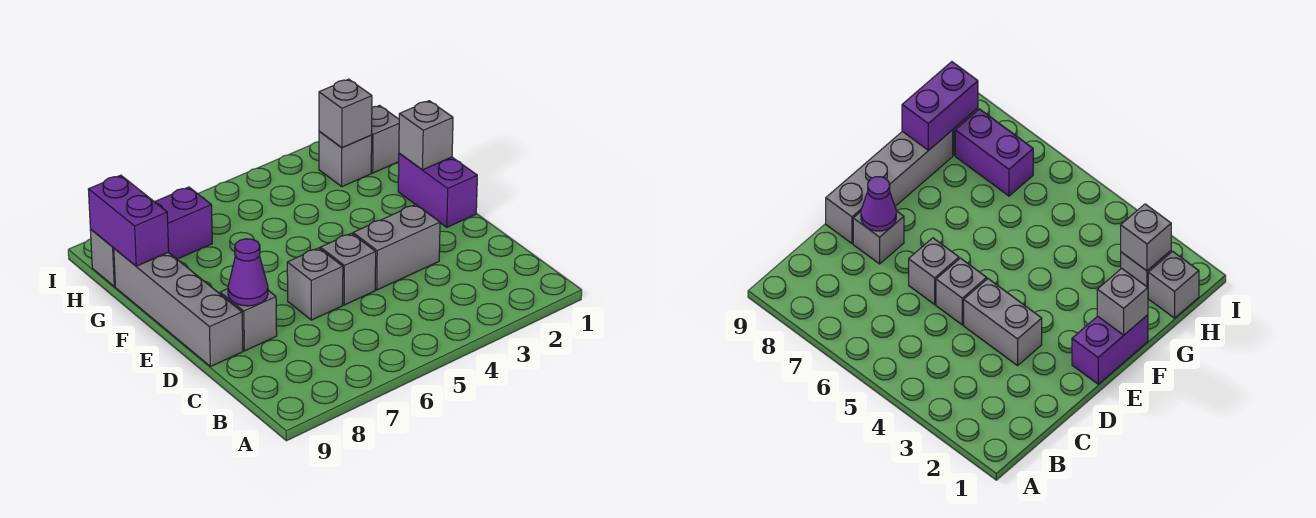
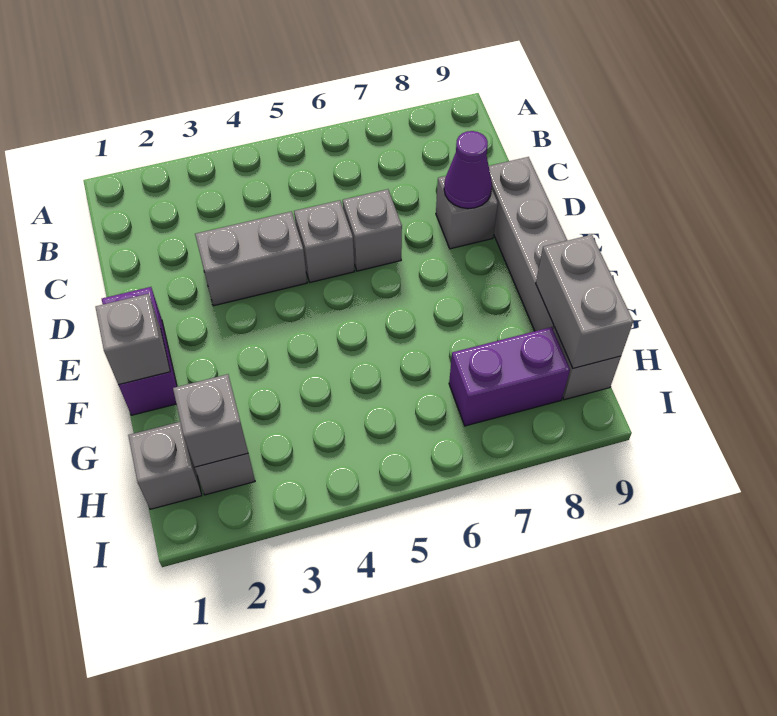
purple 1x2 brick [88,175,169,266] -> grey 1x2 brick [536,235,633,368]

